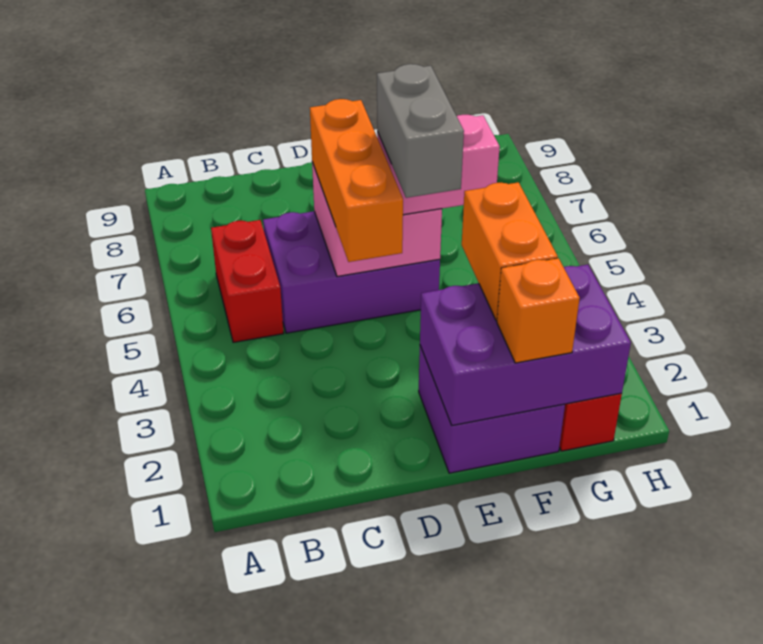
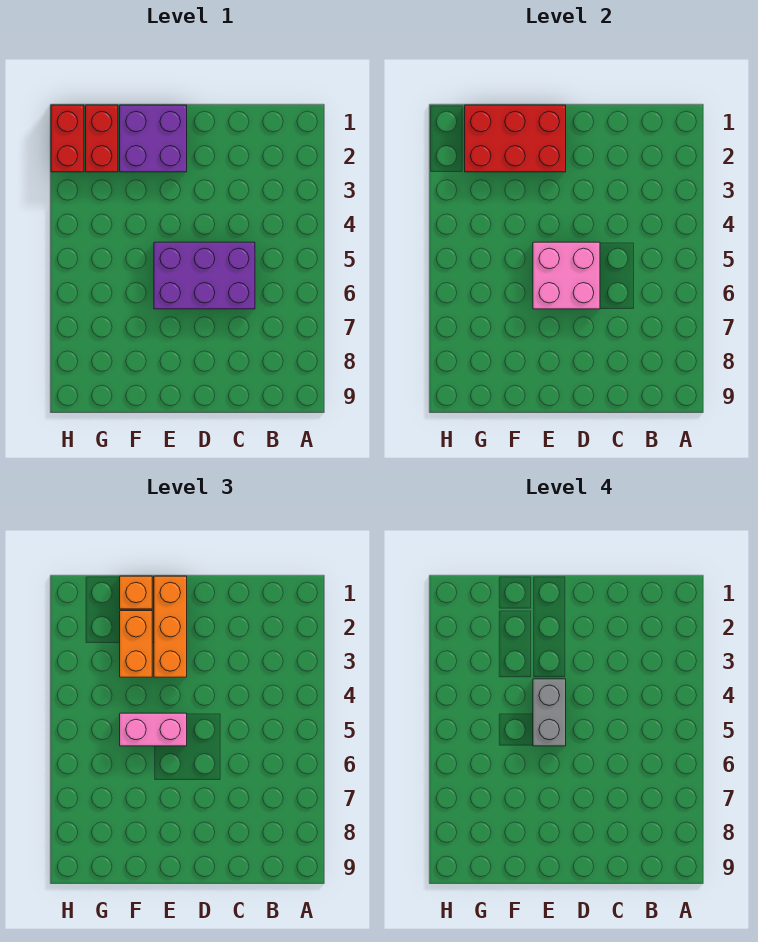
red 1x2 brick [211,220,284,342] -> red 1x2 brick moved to [51,105,84,172]
orange 1x3 brick [310,99,403,262] -> orange 1x3 brick moved to [154,576,187,677]
purple 2x3 brick [420,265,631,425] -> red 2x3 brick [465,105,566,172]

